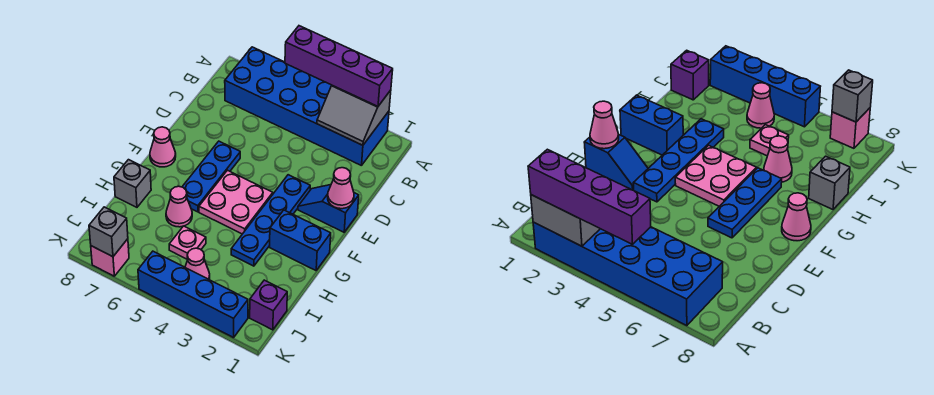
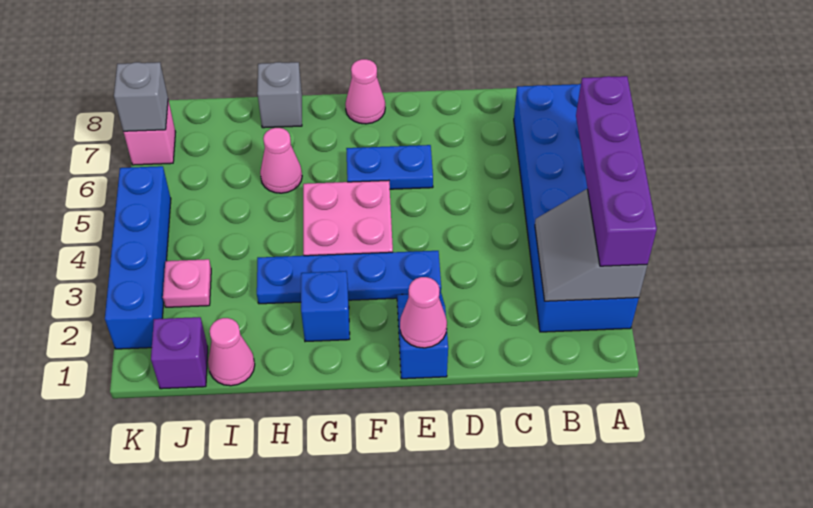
blue 1x3 plate [182,141,240,212] -> blue 1x2 plate [346,145,433,189]
blue 1x2 brick [270,210,331,270] -> blue 1x1 brick [301,271,350,342]
pink 1x1 plate [169,226,206,260] -> pink 1x1 plate moved to [163,259,211,307]
pink 1x1 cone [185,248,210,279] -> pink 1x1 cone moved to [208,318,255,386]

